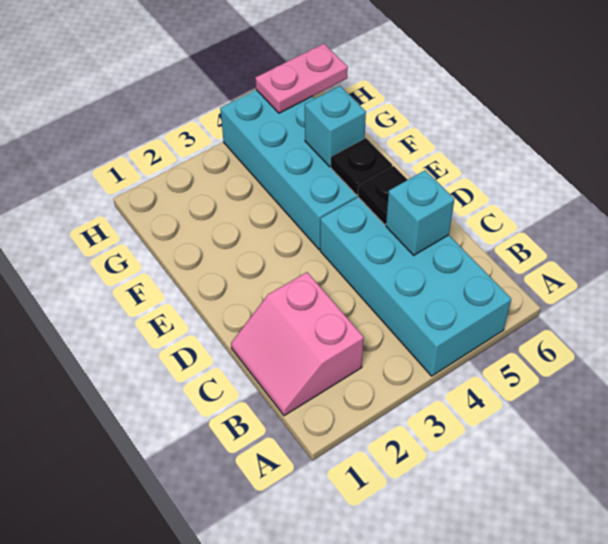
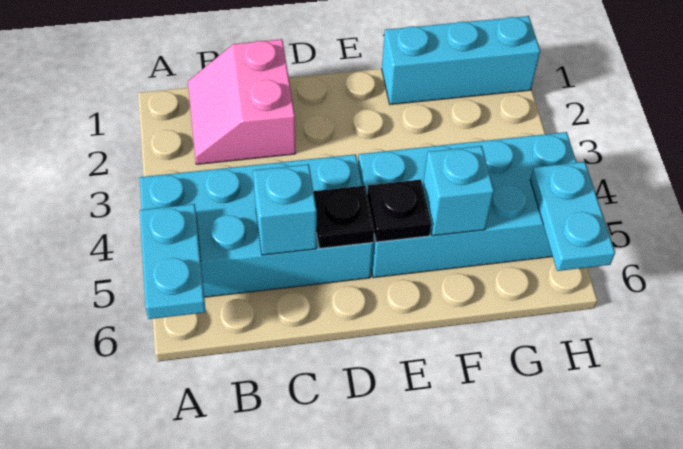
none -> cyan 1x2 plate [140,204,206,319]
pink 2x2 slope [231,272,364,416] -> pink 2x2 slope turned to [188,39,296,164]
none -> cyan 1x3 brick [382,16,540,105]
pink 1x2 plate [255,44,348,113] -> cyan 1x2 plate [530,162,615,271]

